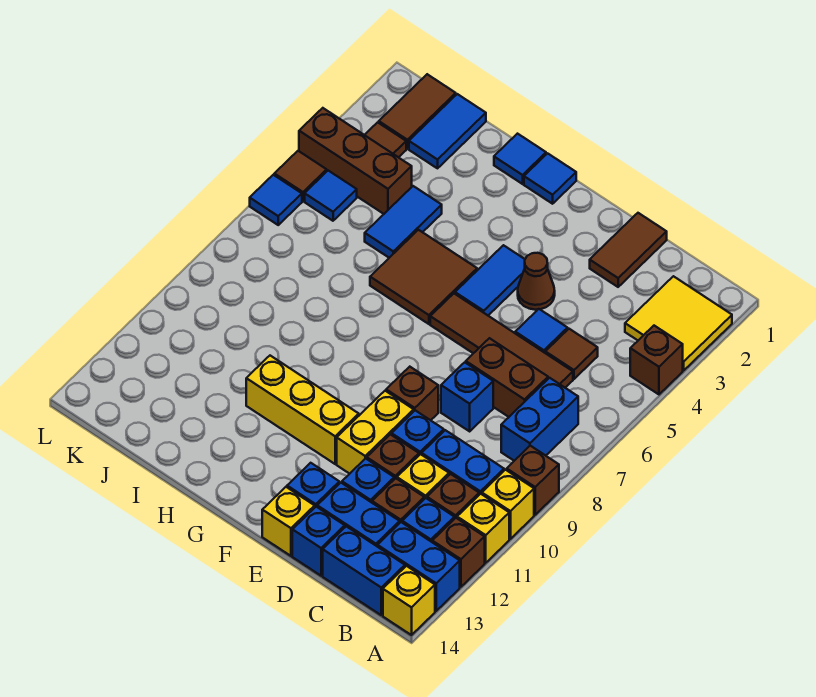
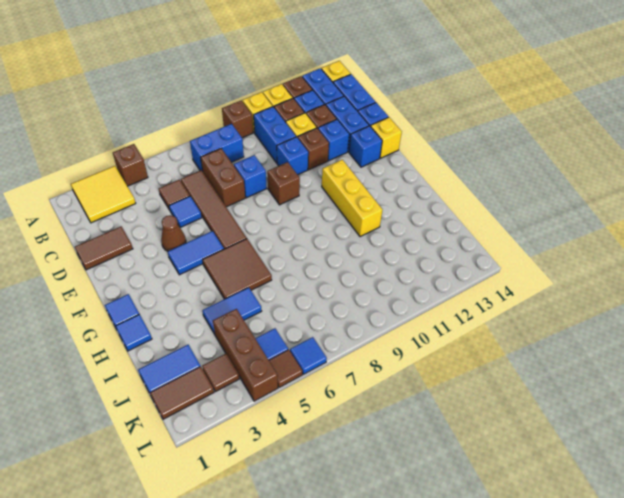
yellow 1x2 brick [337,391,414,474] -> none

